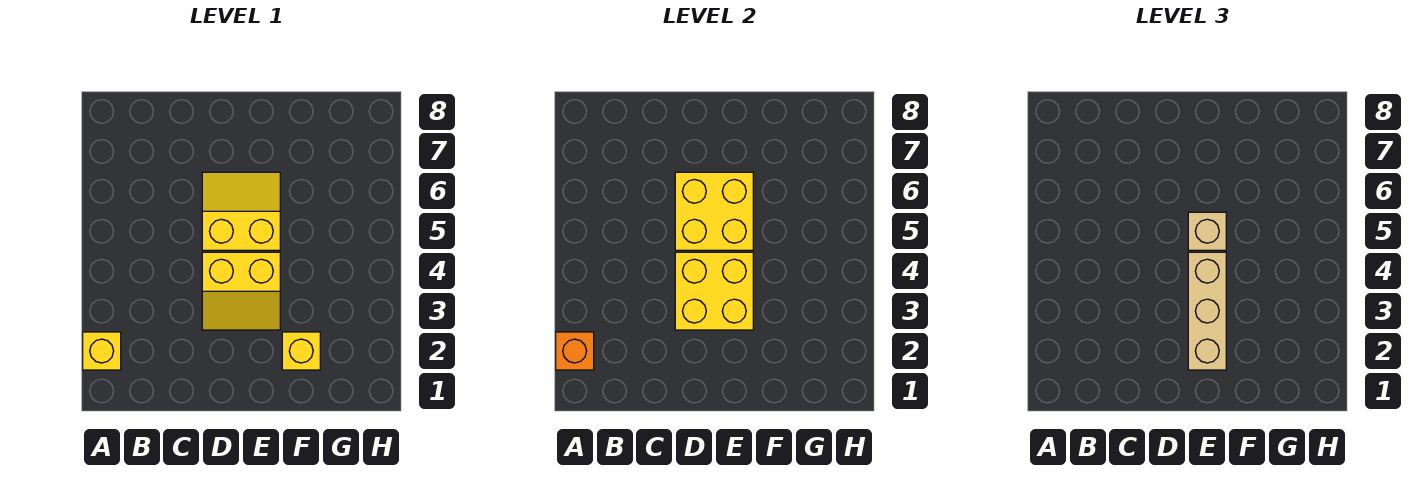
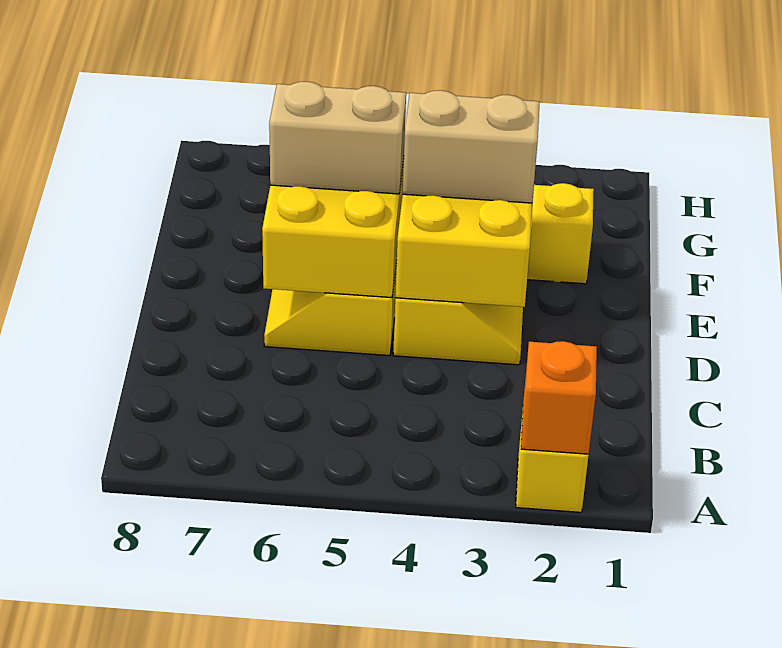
tan 1x3 brick [1188,252,1226,370] -> tan 1x2 brick [403,90,540,203]
tan 1x1 brick [1188,212,1226,250] -> tan 1x2 brick [269,82,406,194]

